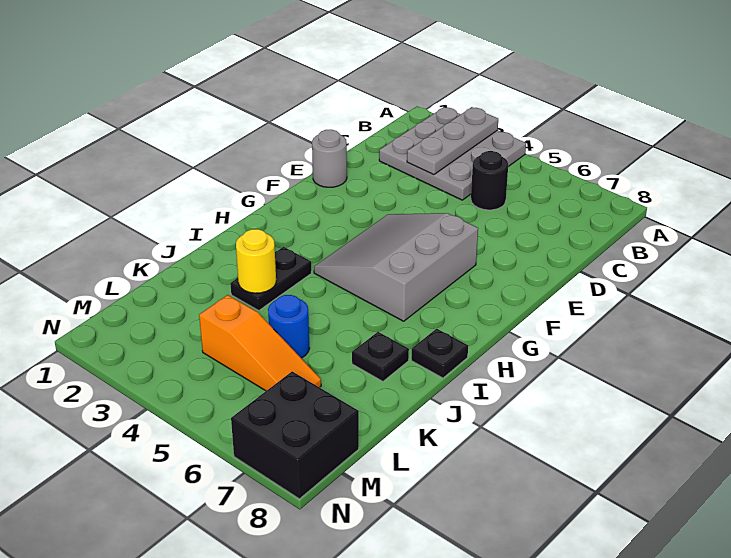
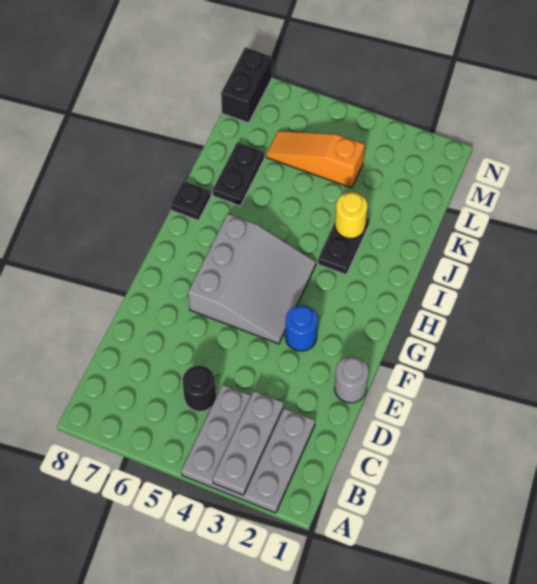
black 1x1 plate [352,332,409,381] -> black 1x2 plate [213,142,265,206]
blue 1x1 round brick [268,295,310,358] -> blue 1x1 round brick moved to [285,305,318,351]
black 2x2 brick [231,372,359,499] -> black 1x2 brick [221,47,272,123]

